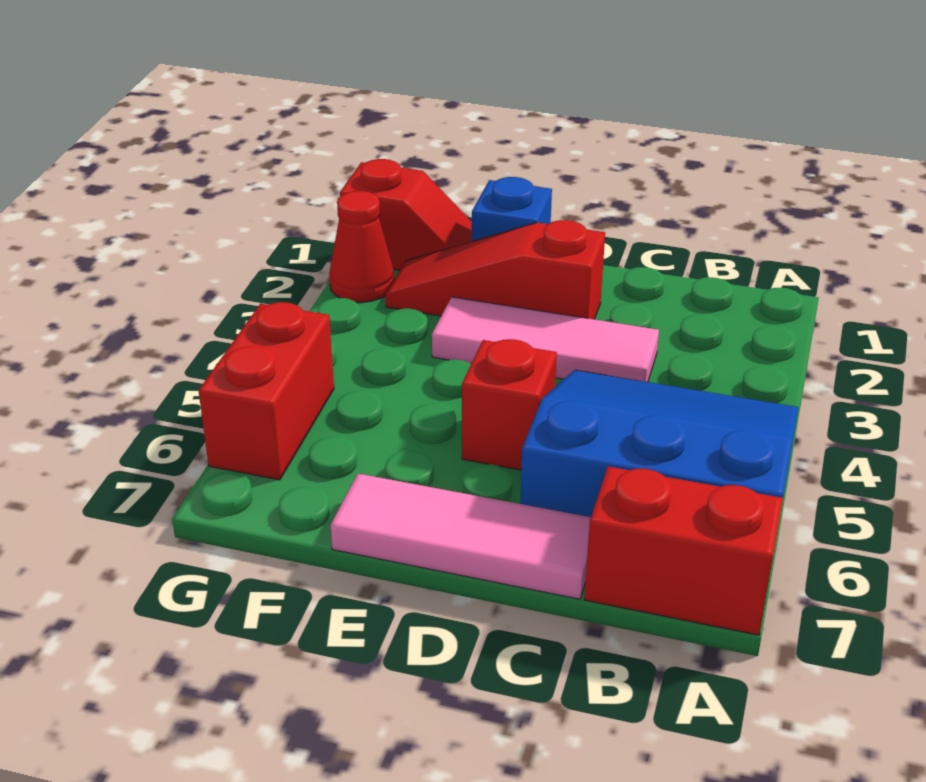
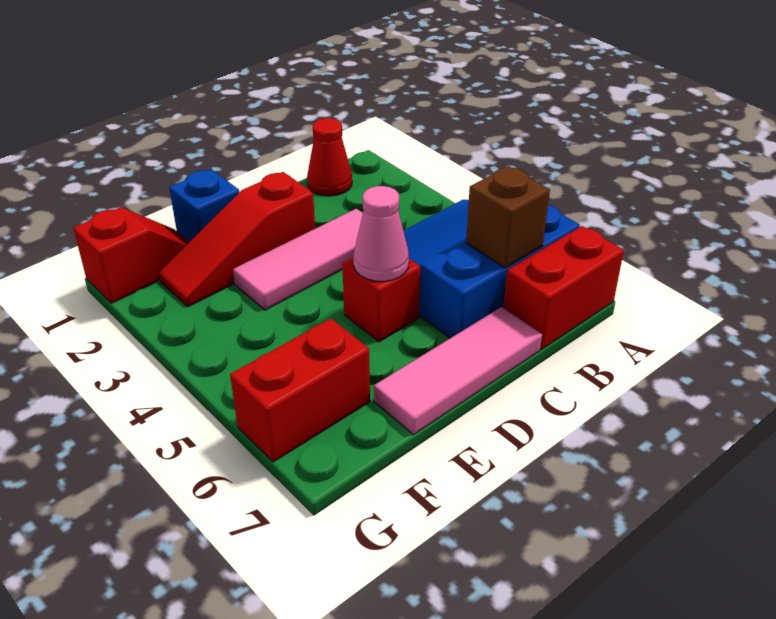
none -> brown 1x1 brick [466,166,550,268]
none -> pink 1x1 cone [353,186,409,281]
red 1x1 cone [329,191,394,302] -> red 1x1 cone moved to [307,118,352,196]
red 1x2 brick [199,302,334,480] -> red 1x2 brick turned to [230,318,370,462]

